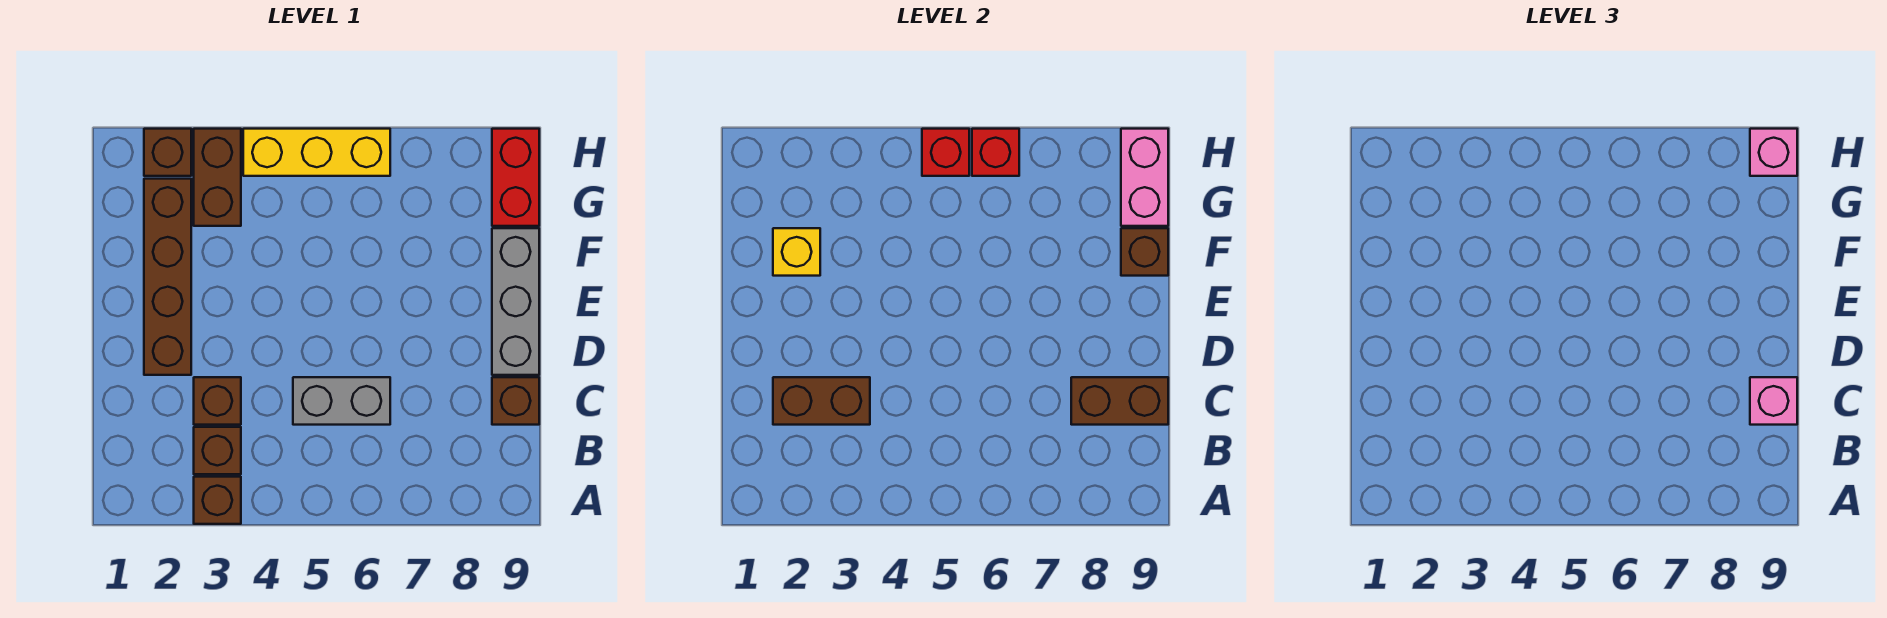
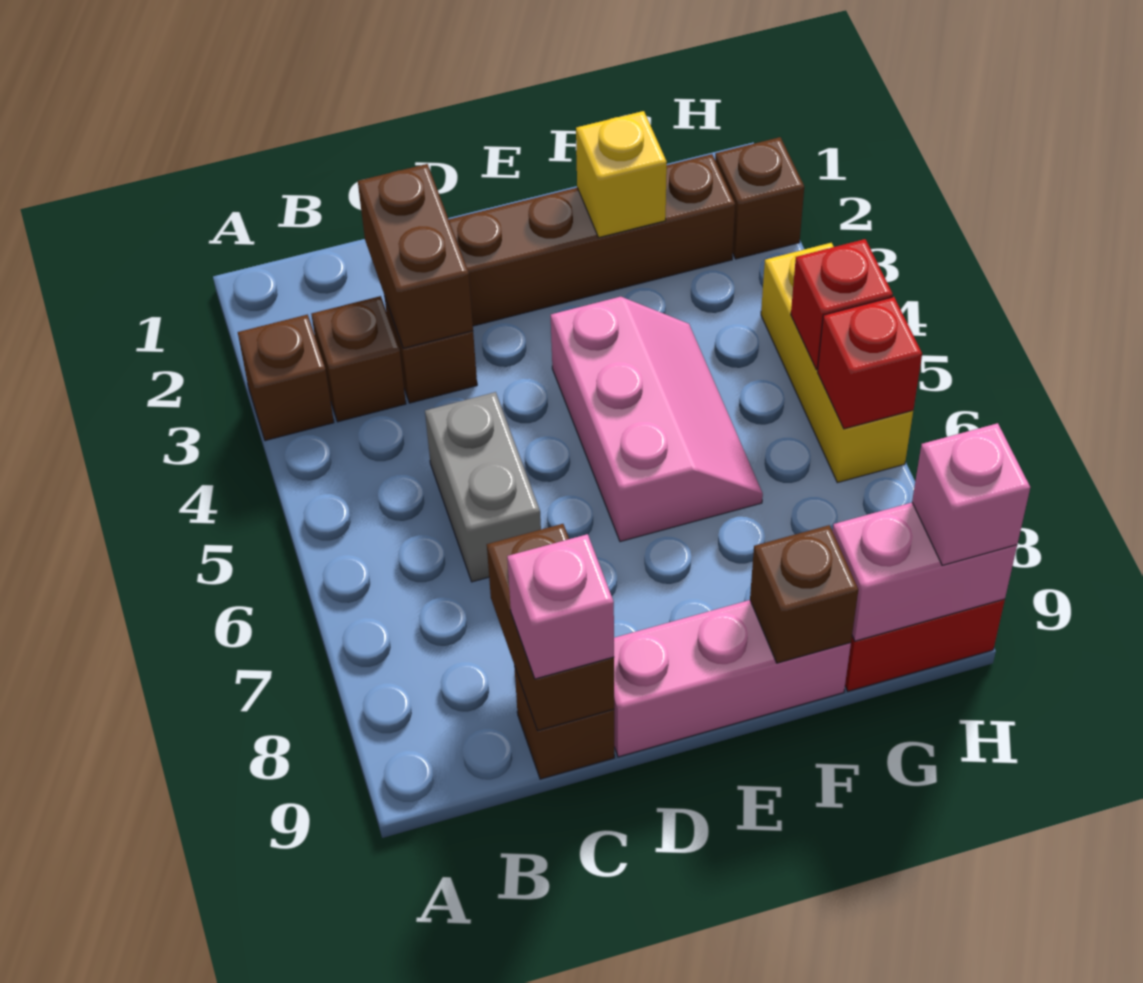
grey 1x3 brick [492,228,539,375] -> pink 1x3 brick [614,600,851,757]
none -> pink 2x3 slope [551,297,763,542]
brown 1x2 brick [194,129,241,226] -> none

